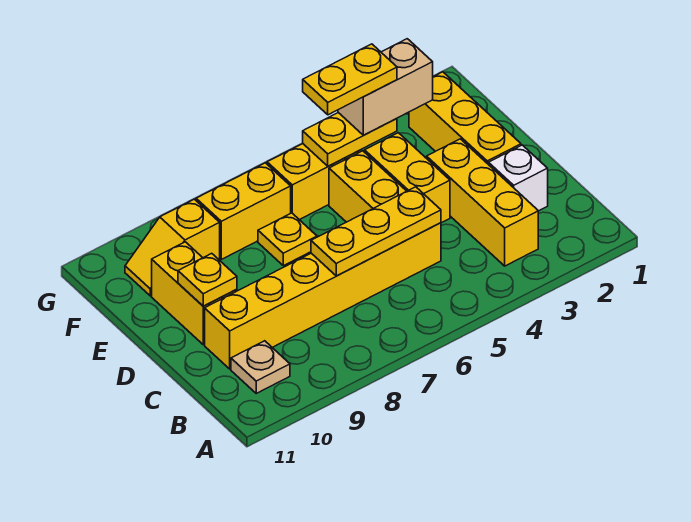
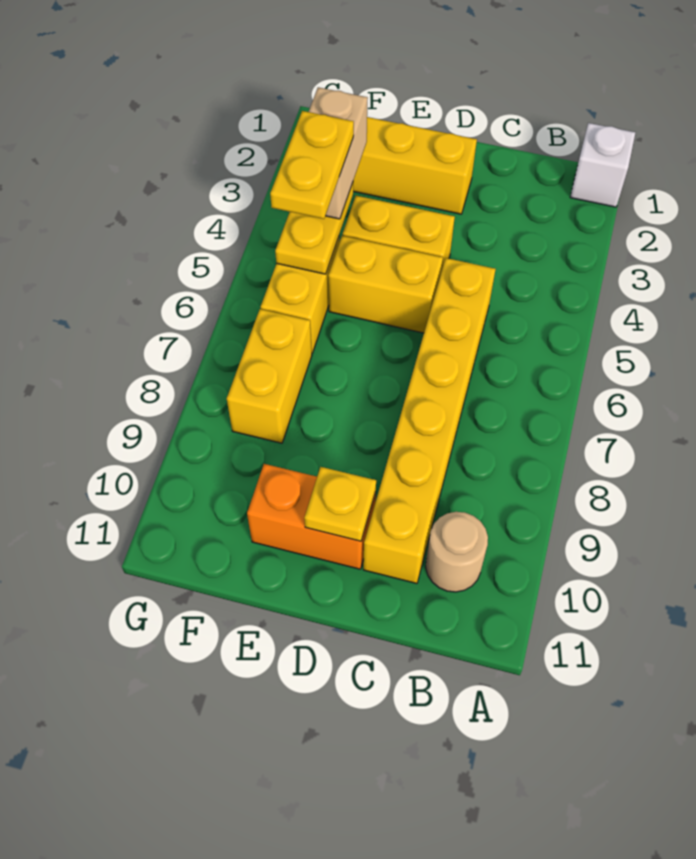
yellow 1x3 brick [427,139,538,266] -> none
tan 1x1 plate [231,341,290,393] -> tan 1x1 round brick [426,512,488,592]
white 1x1 brick [489,145,548,211] -> white 1x1 brick moved to [570,123,635,207]
yellow 1x3 plate [311,187,441,276] -> none
yellow 1x2 brick [152,242,237,345] -> orange 1x2 brick [247,464,376,569]
yellow 1x1 plate [258,213,317,266] -> none
yellow 1x2 slope [125,199,220,296] -> none

